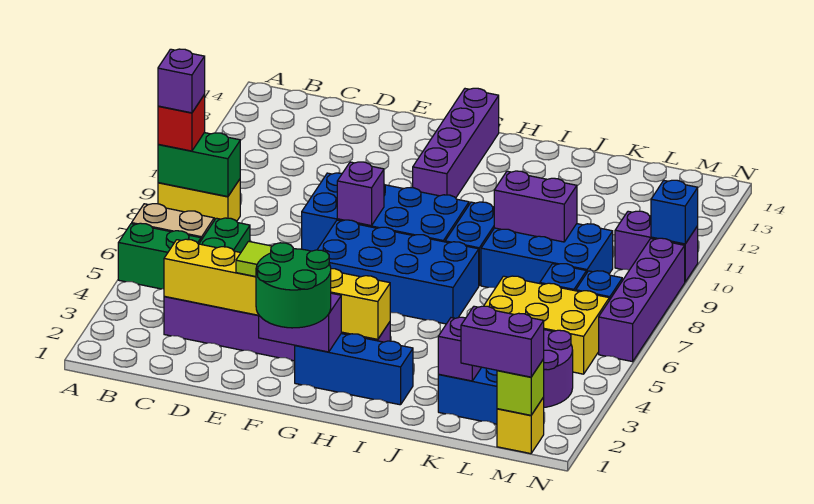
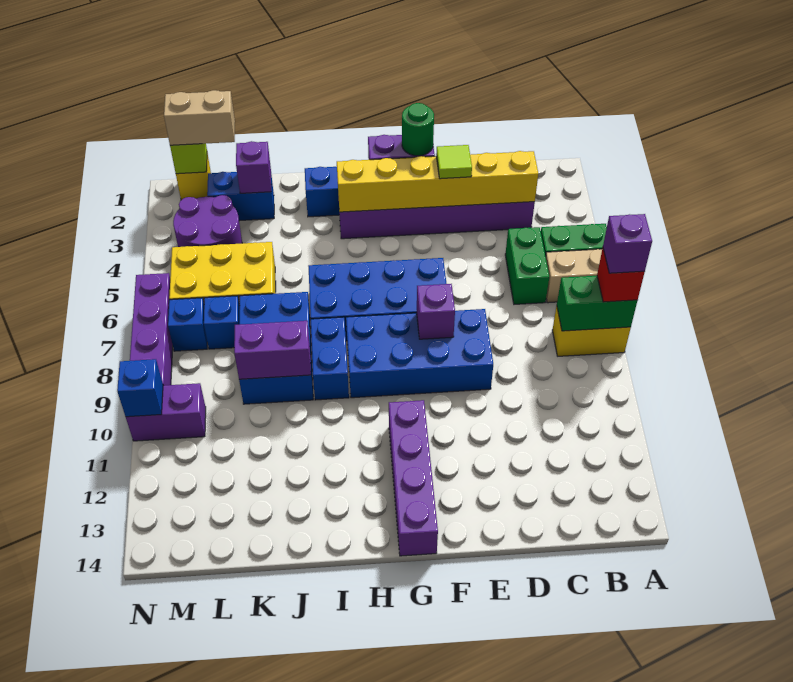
green 2x2 round brick [256,243,331,328] -> green 1x1 round brick [402,103,434,156]
blue 2x3 brick [481,224,613,288] -> blue 2x3 brick turned to [239,292,313,404]
purple 1x2 brick [461,306,544,377] -> tan 1x2 brick [164,90,235,145]

